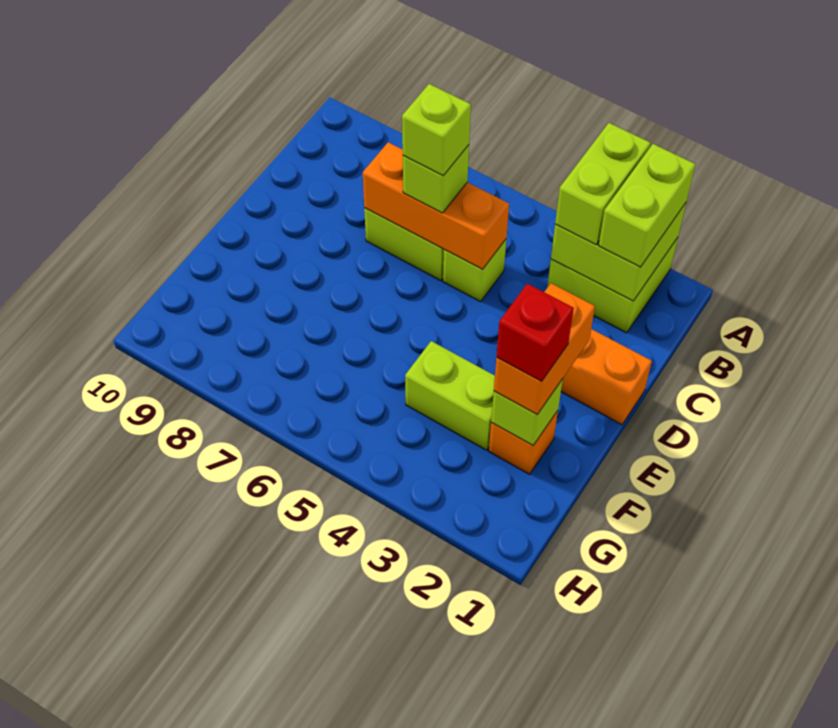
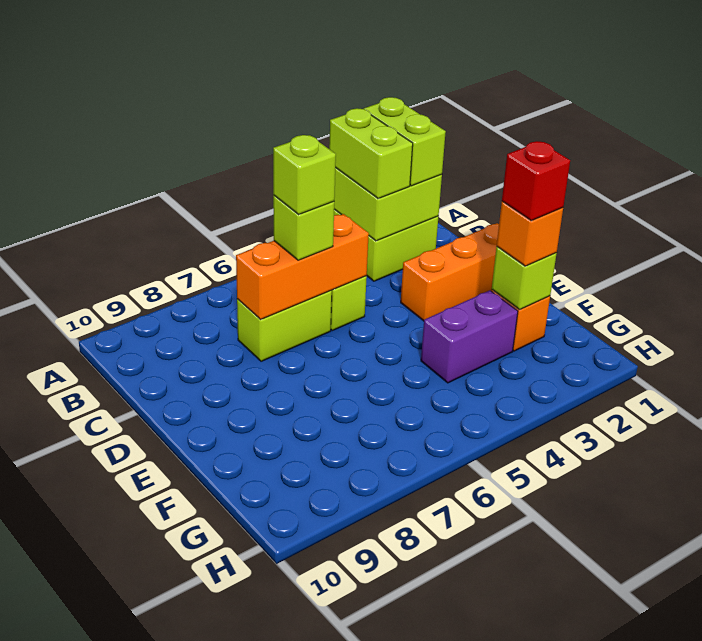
orange 1x2 brick [494,283,595,414] -> orange 1x1 brick [497,201,563,266]
lime 1x2 brick [405,341,495,450] -> purple 1x2 brick [421,290,518,383]

